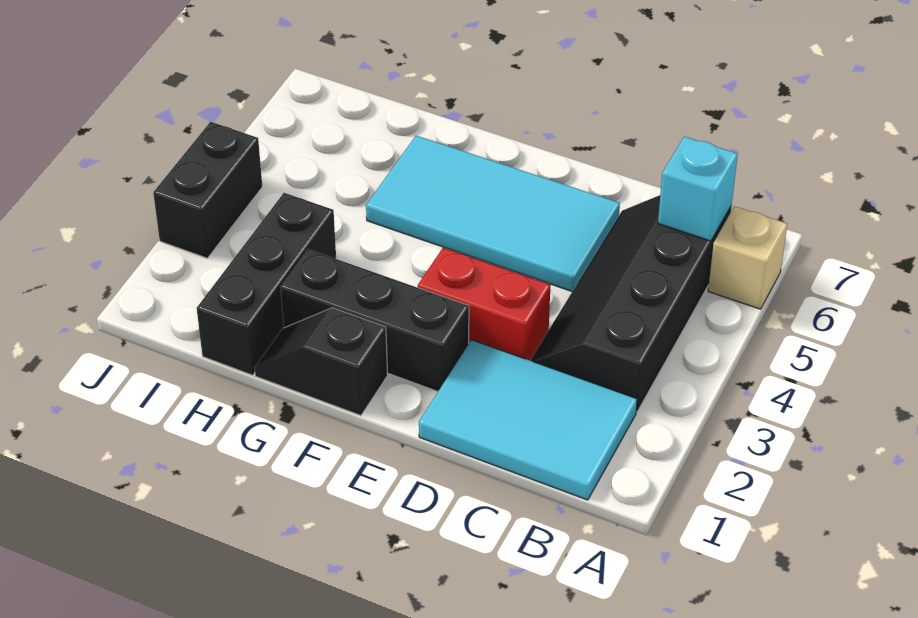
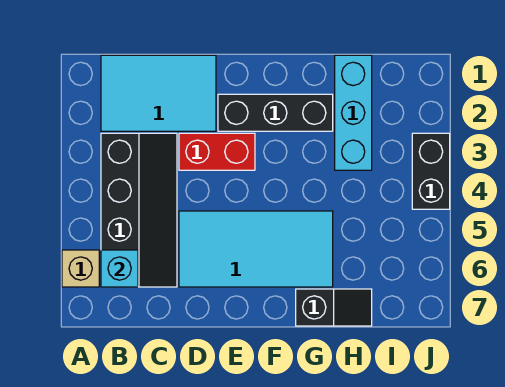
black 1x2 slope [255,308,388,416] -> black 1x2 slope moved to [296,289,372,326]
black 1x3 brick [197,193,336,375] -> cyan 1x3 brick [335,55,372,170]

